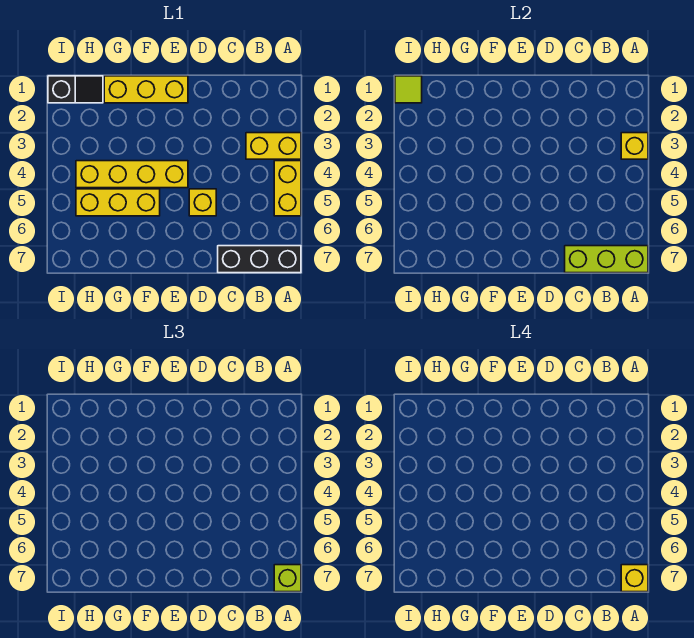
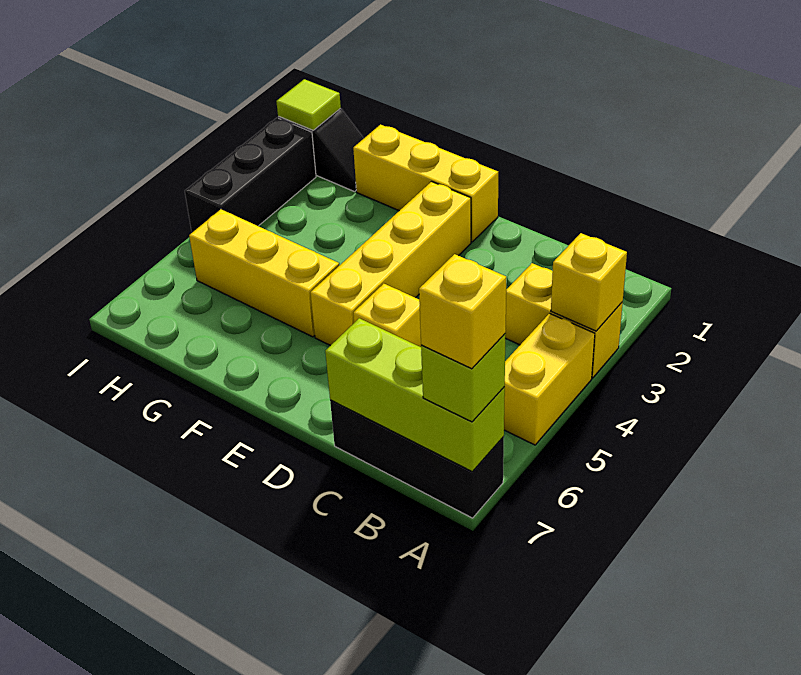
yellow 1x4 brick [76,161,188,188] -> yellow 1x4 brick turned to [310,182,471,346]
none -> black 1x3 brick [185,118,316,232]

